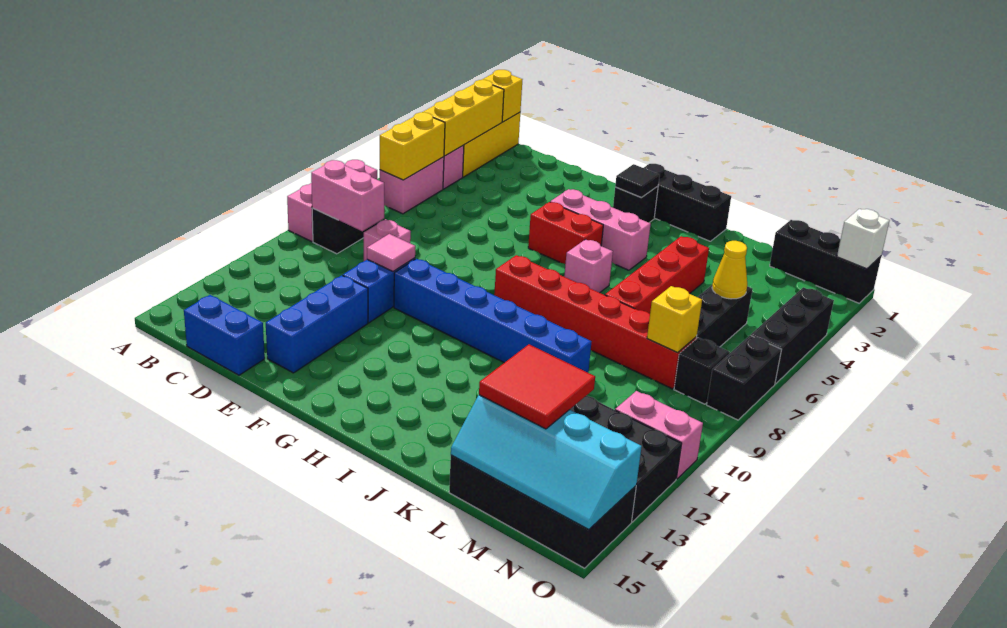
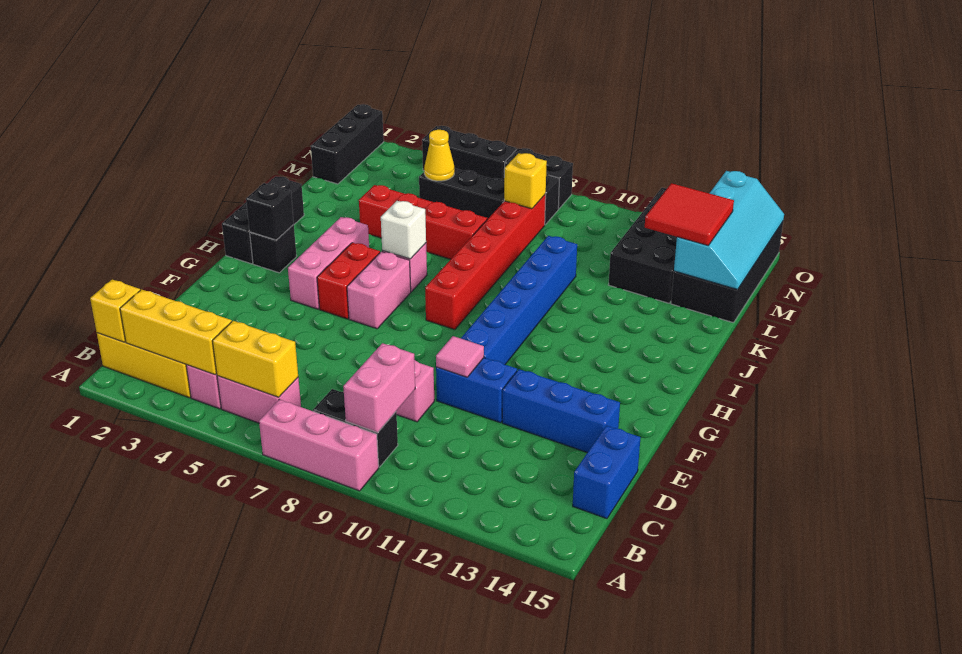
black 1x1 tile [615,164,660,197] -> black 1x1 brick [246,183,294,240]
pink 1x2 brick [615,391,703,479] -> pink 1x2 brick moved to [347,252,411,329]
white 1x1 brick [837,209,890,269] -> white 1x1 brick moved to [381,201,426,259]

